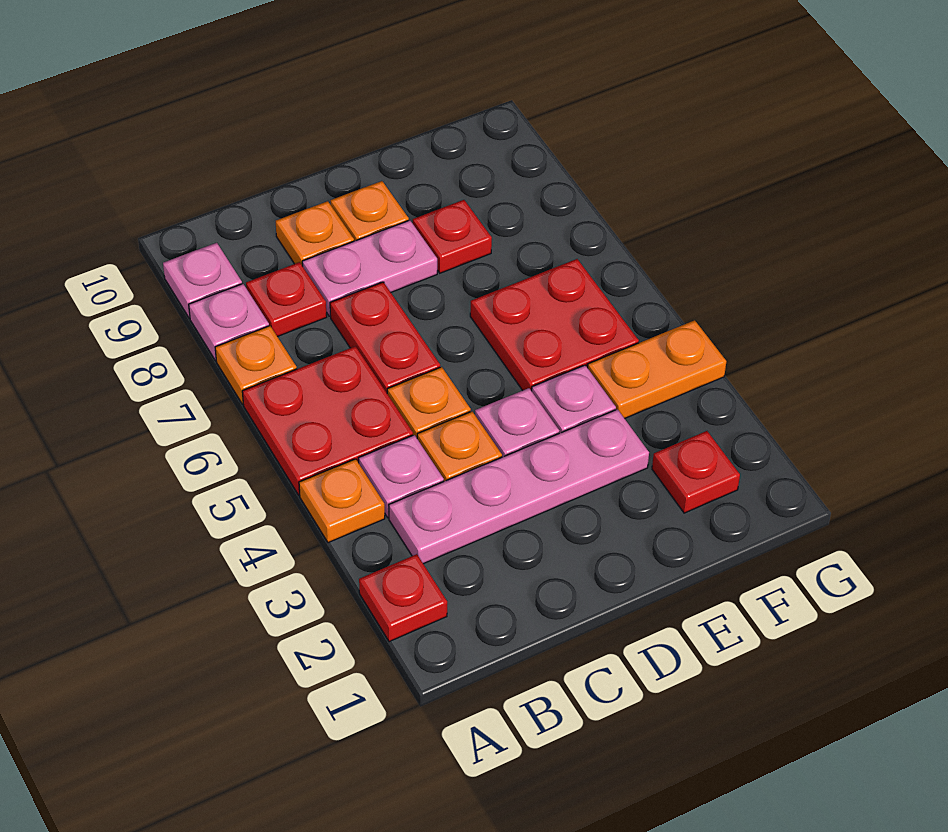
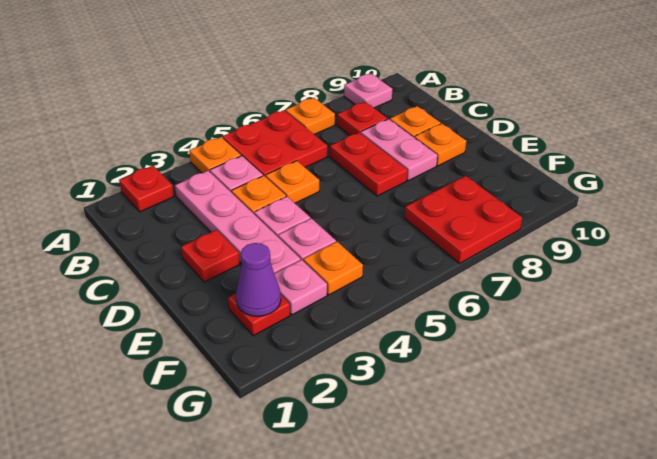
pink 1x1 plate [189,284,269,361] -> pink 1x1 plate moved to [274,260,327,315]
red 1x2 plate [330,282,440,393] -> red 1x2 plate turned to [330,133,407,196]
red 2x2 plate [470,259,639,391] -> red 2x2 plate moved to [405,176,522,263]
red 1x1 plate [413,200,492,273] -> red 1x1 plate moved to [181,230,240,282]
none -> purple 1x1 cone [236,243,281,316]
orange 1x2 plate [588,320,726,419] -> orange 1x1 plate [303,242,363,295]

